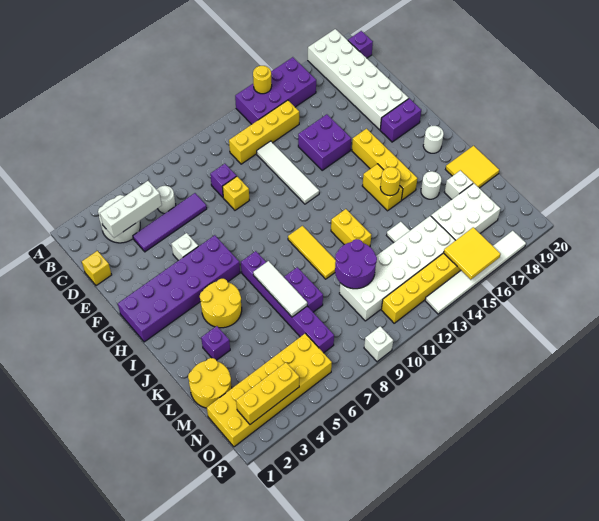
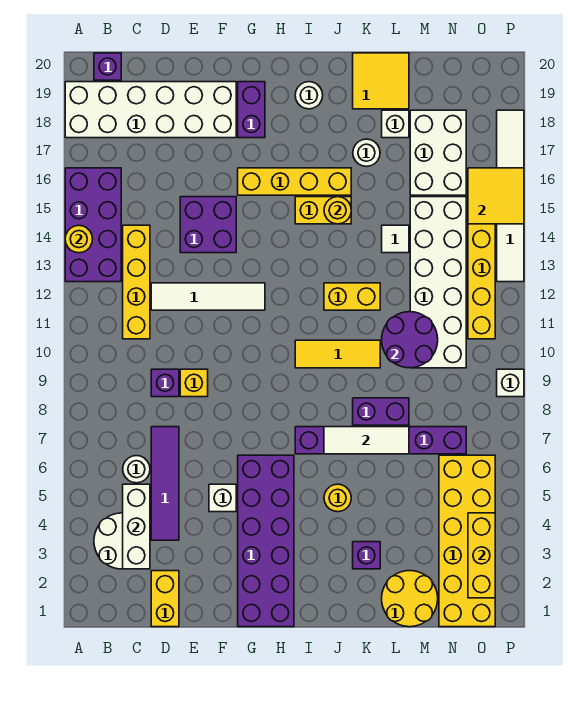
yellow 1x1 brick [82,251,112,286] -> yellow 1x2 brick [151,571,179,627]
yellow 2x2 round brick [200,279,242,328] -> yellow 1x1 round brick [324,484,351,512]

